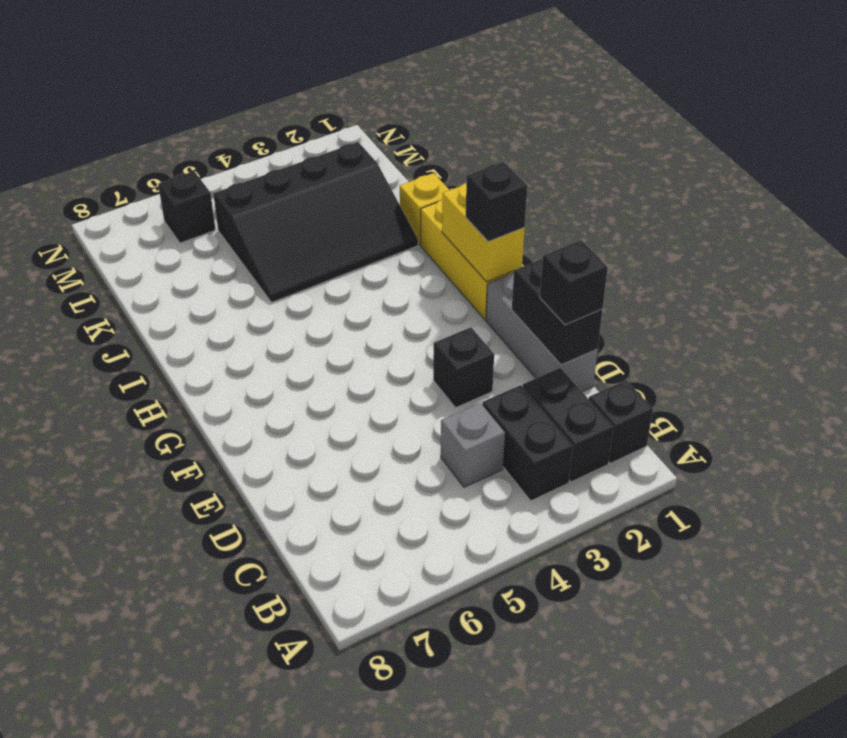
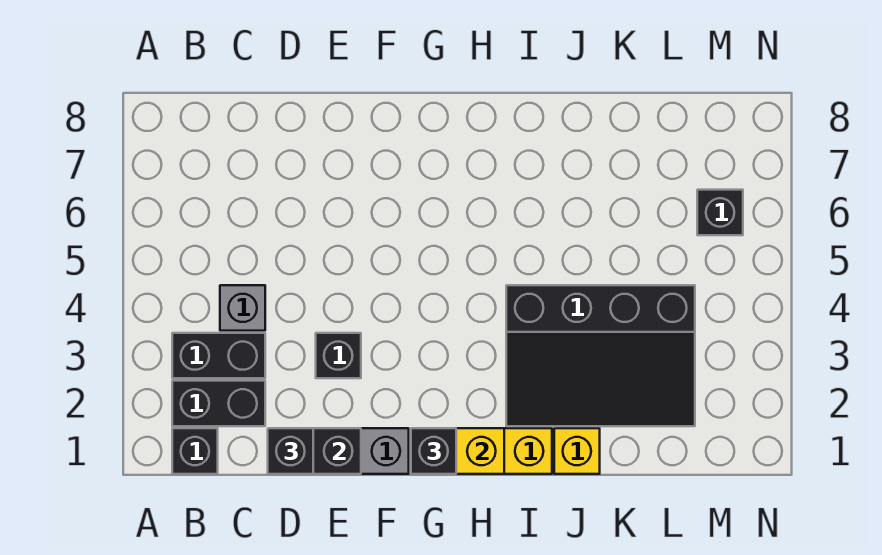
black 3x4 slope [213,142,418,303] -> black 3x4 slope turned to [506,285,695,426]

